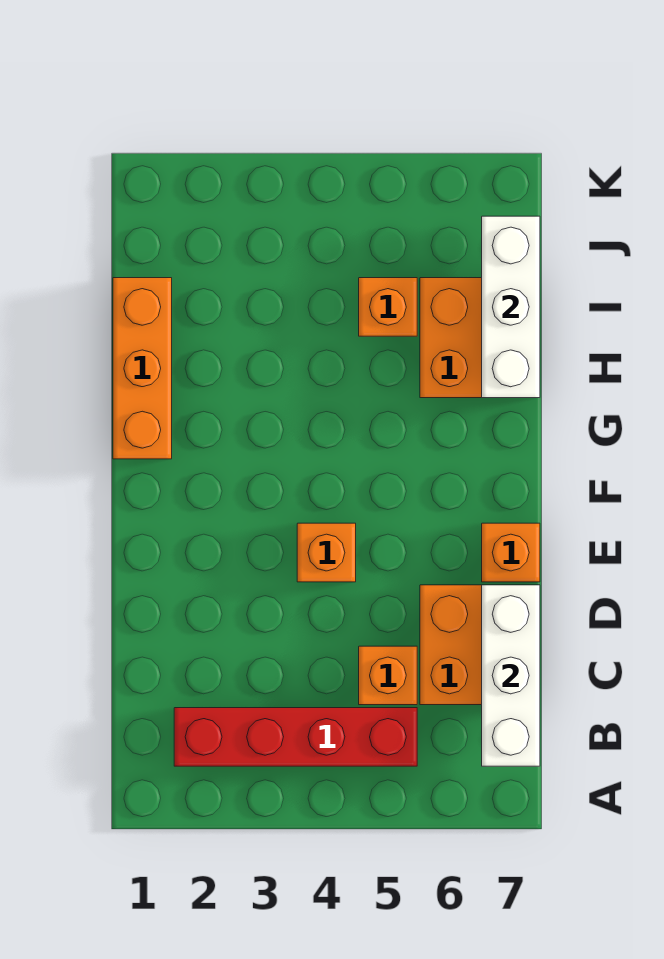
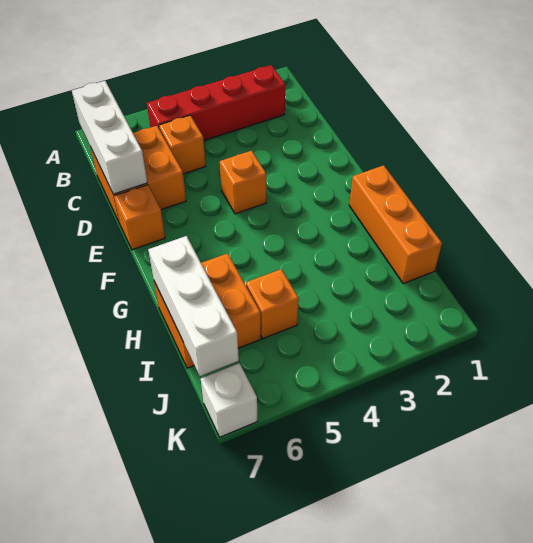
none -> white 1x1 brick [201,363,257,437]

